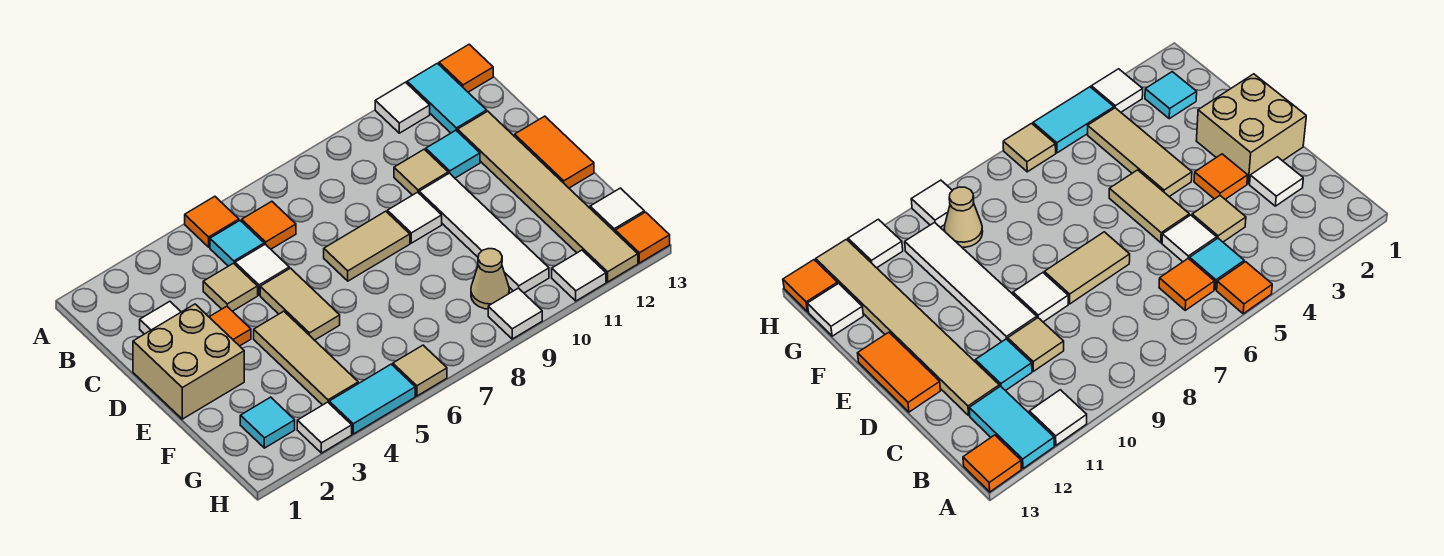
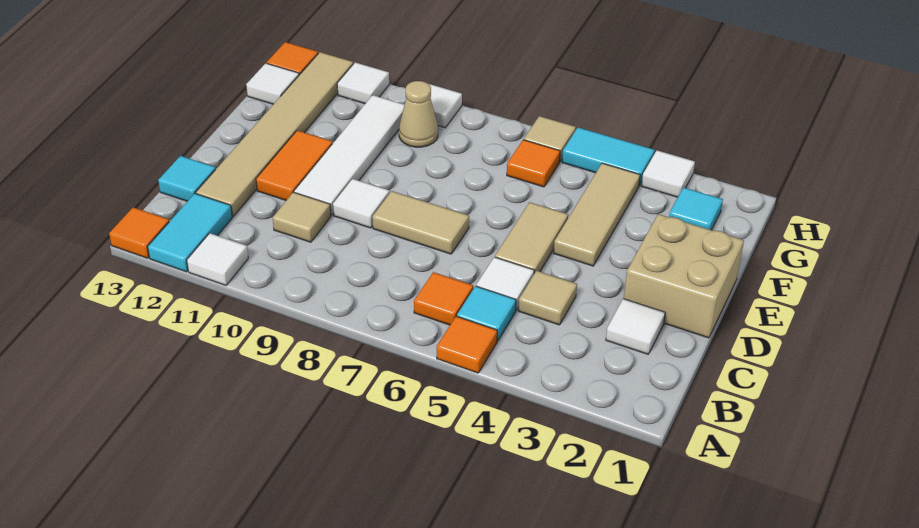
cyan 1x1 tile [426,130,480,178] -> cyan 1x1 tile moved to [158,156,216,201]
orange 1x1 tile [209,306,251,346] -> orange 1x1 tile moved to [507,140,560,187]
orange 1x2 tile [515,116,594,188] -> orange 1x2 tile moved to [256,130,333,200]

